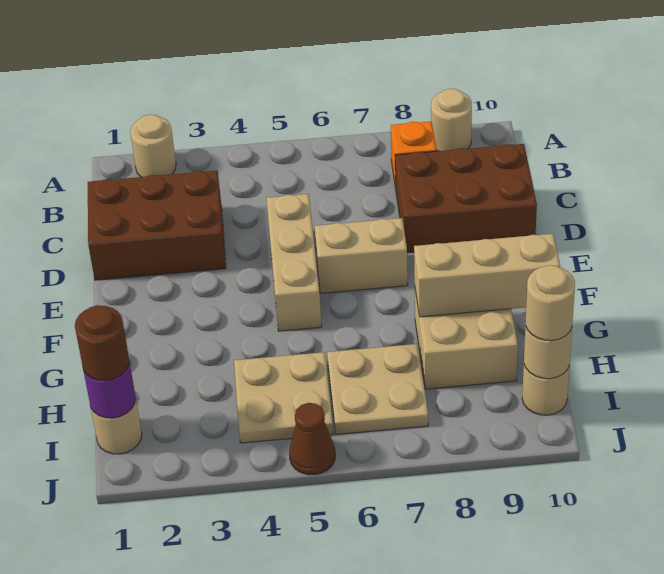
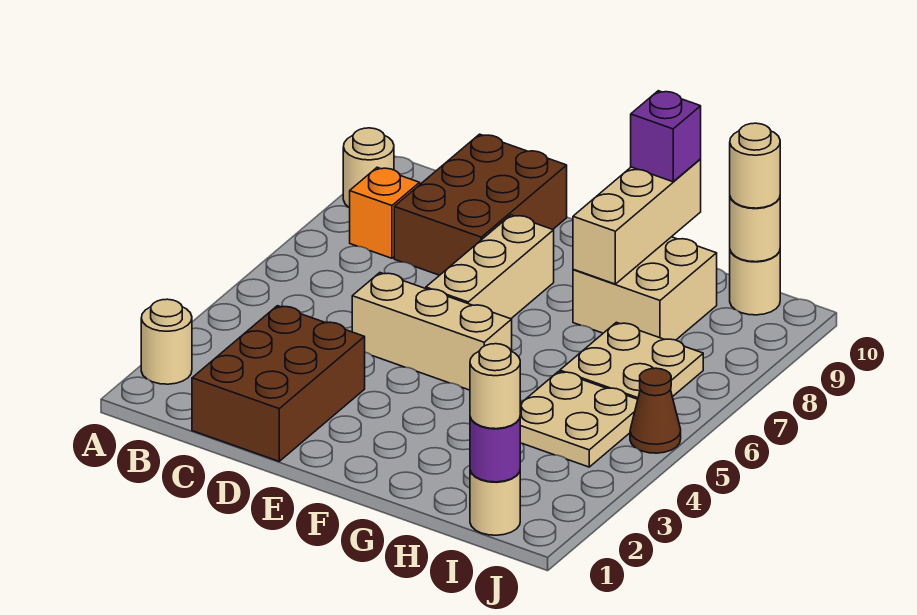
tan 1x2 brick [315,218,408,293] -> tan 1x3 brick [426,215,554,319]
none -> purple 1x1 brick [631,91,701,182]
brown 1x1 round brick [75,305,129,381] -> tan 1x1 round brick [470,344,520,429]

